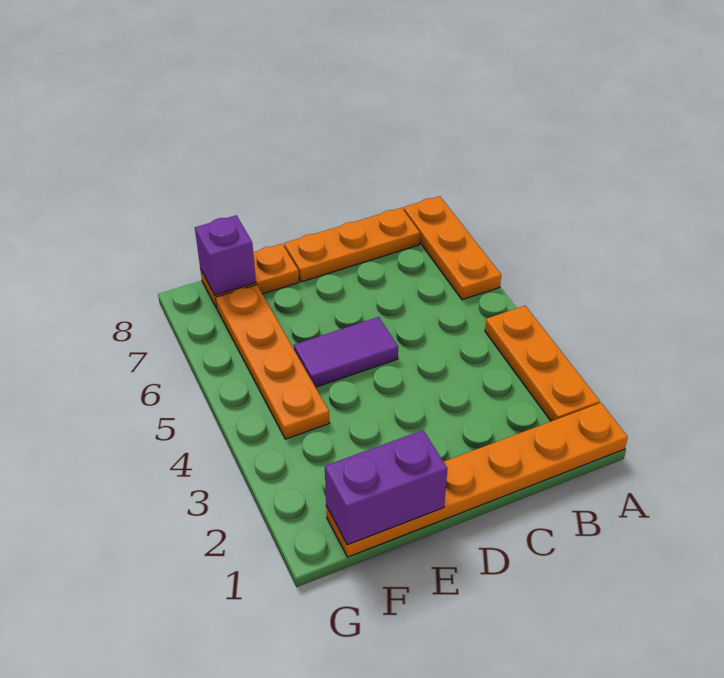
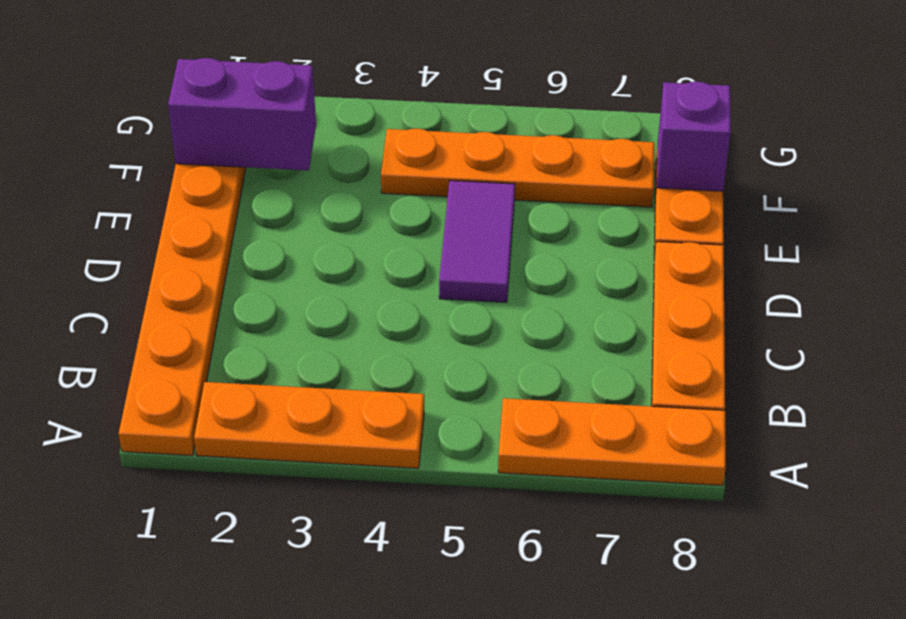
purple 1x2 brick [325,430,447,545] -> purple 1x2 brick turned to [168,58,316,170]

